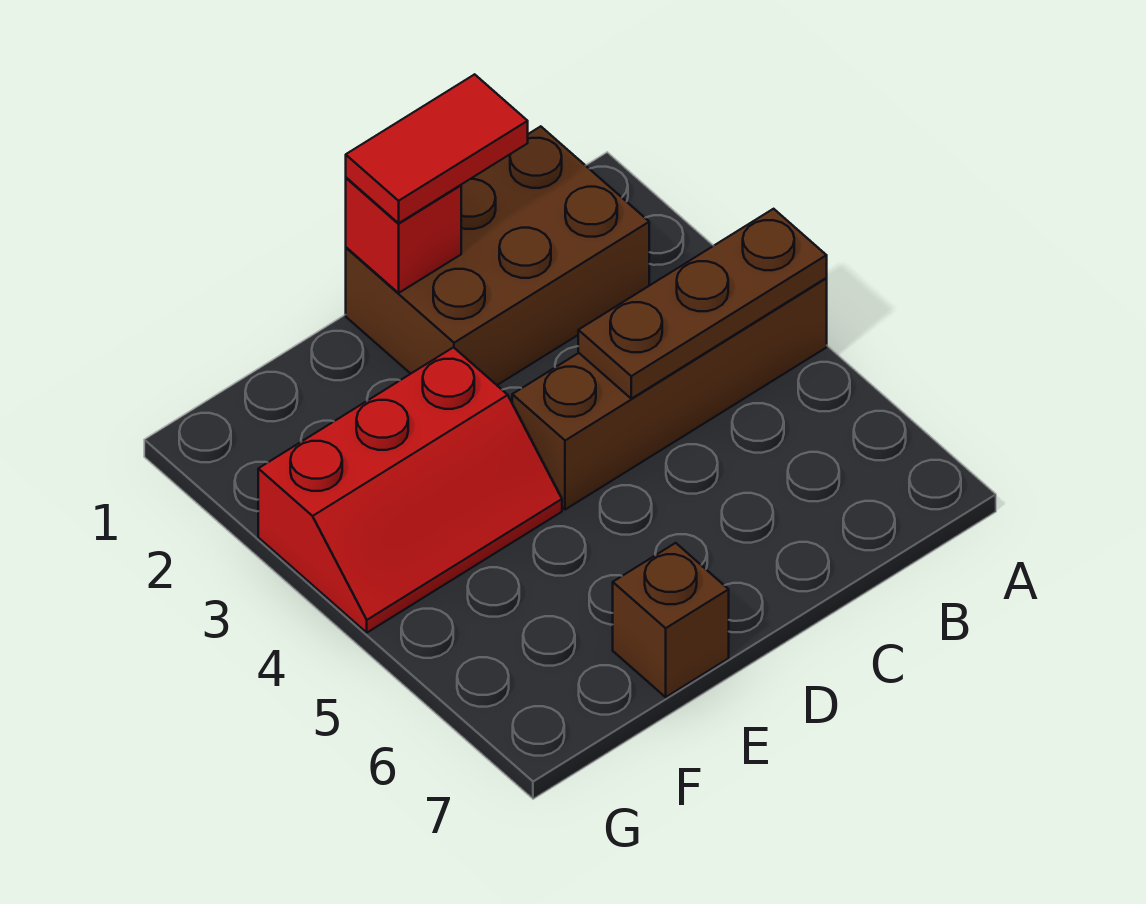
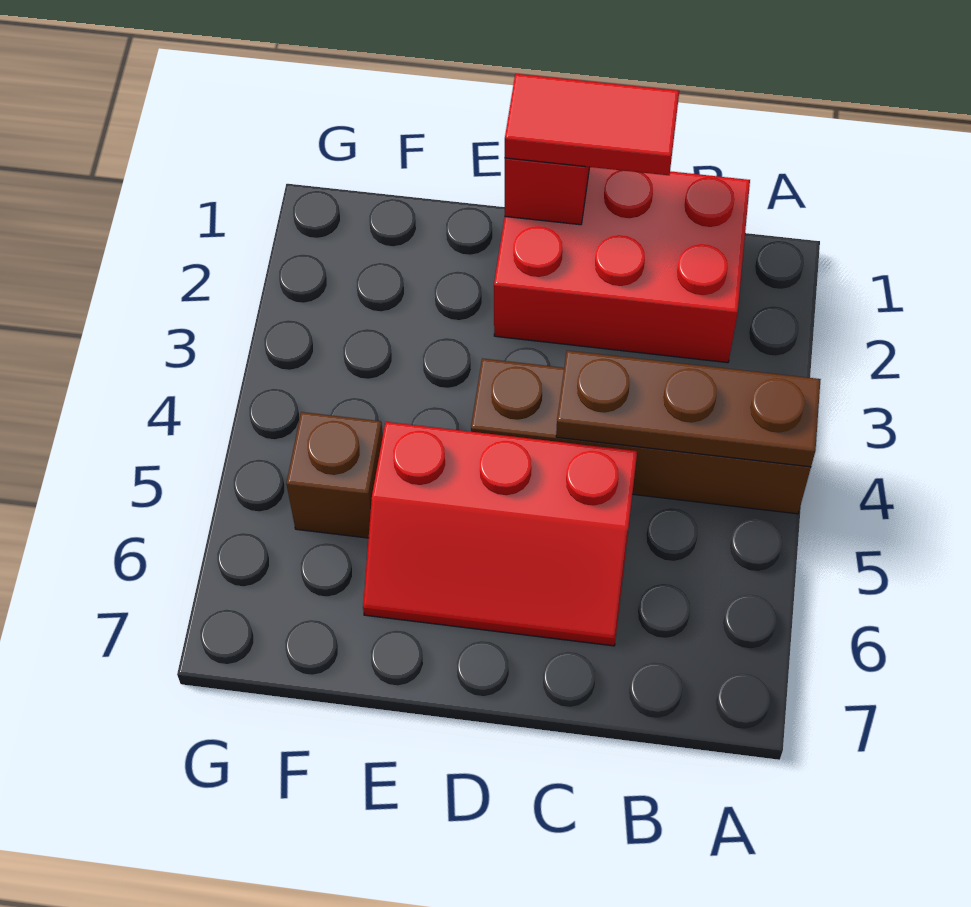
brown 2x3 brick [346,126,649,385] -> red 2x3 brick [494,167,750,363]
red 2x3 slope [258,347,562,633] -> red 2x3 slope moved to [363,422,637,646]
brown 1x1 brick [613,543,729,697] -> brown 1x1 brick moved to [286,412,383,538]

